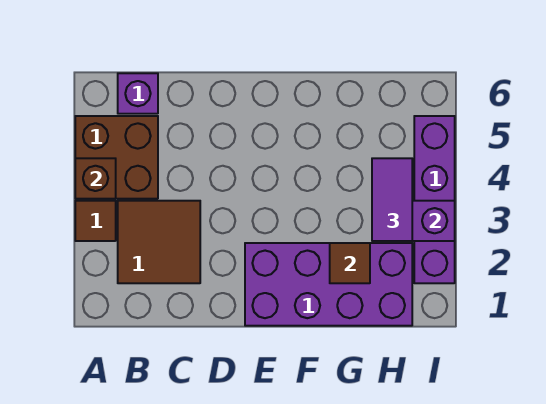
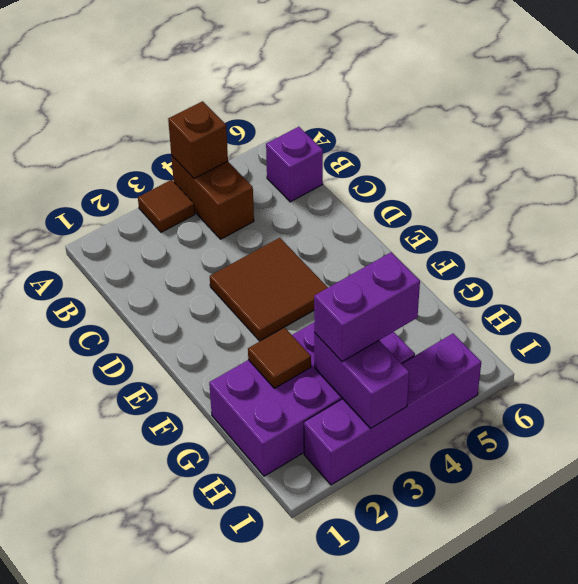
brown 2x2 brick [75,116,158,199] -> brown 1x2 brick [171,155,254,239]
brown 2x2 tile [118,201,200,283] -> brown 2x2 tile moved to [210,238,328,341]
purple 2x4 brick [245,243,412,326] -> purple 2x4 brick turned to [209,323,415,476]
purple 1x2 tile [372,158,412,241] -> purple 1x2 brick [314,252,420,362]

